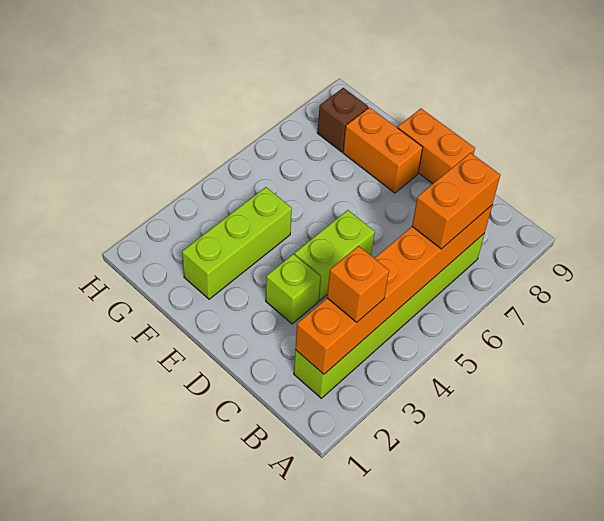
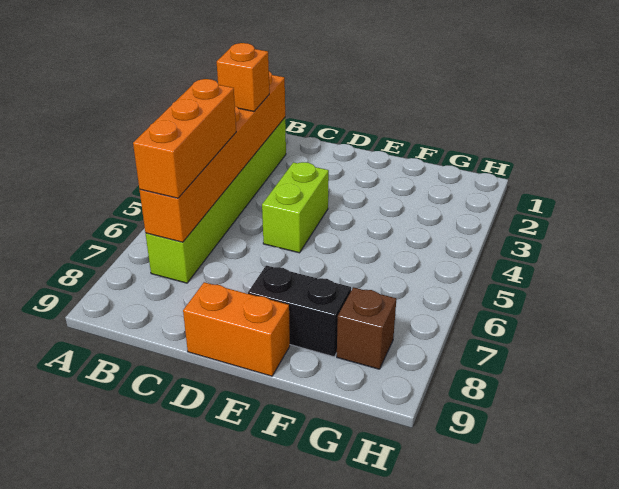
orange 1x2 brick [412,153,500,249] -> orange 1x3 brick [133,79,236,198]
lime 1x1 brick [266,254,320,324] -> none
orange 1x2 brick [343,107,423,193] -> black 1x2 brick [248,265,351,357]
lime 1x3 brick [182,187,292,299] -> none

